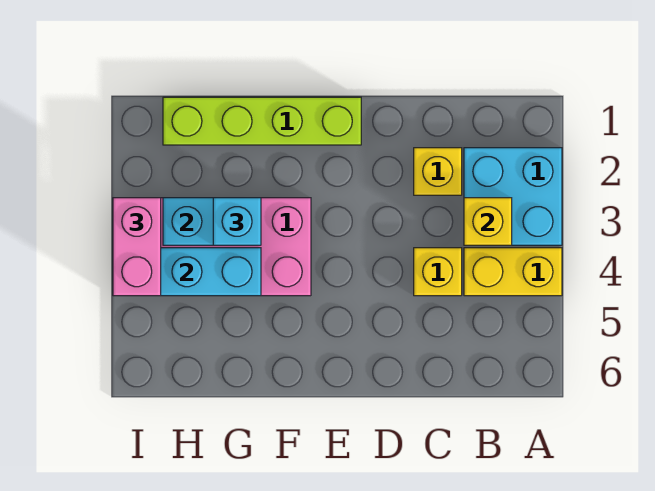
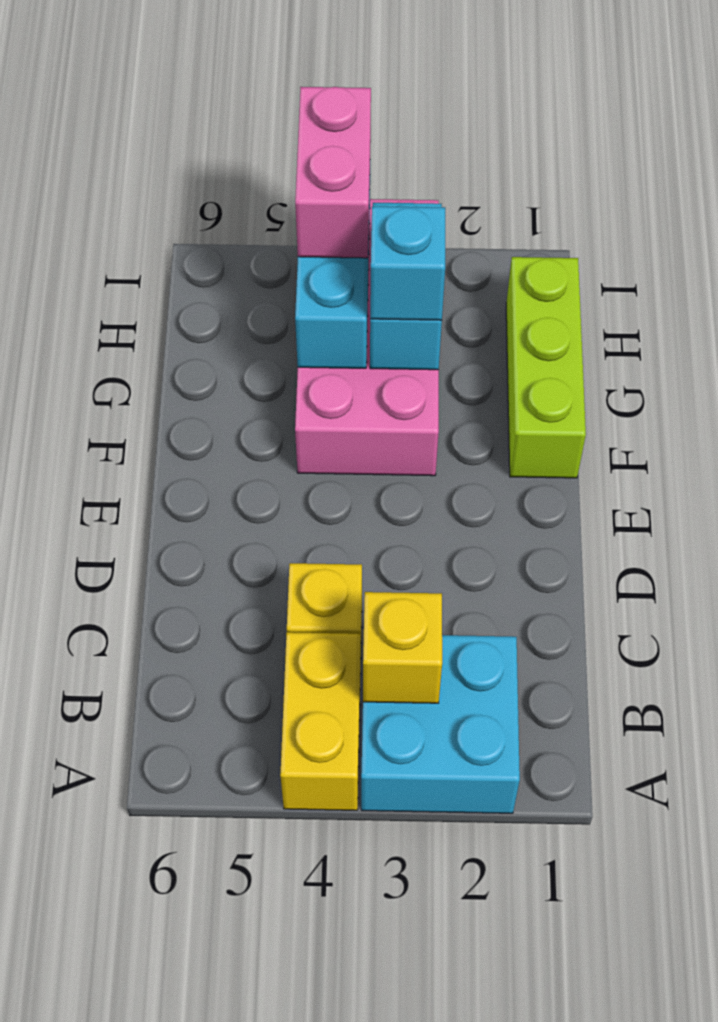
yellow 1x1 brick [414,148,462,195] -> none
lime 1x4 brick [163,97,361,145] -> lime 1x3 brick [506,257,586,478]
pink 1x2 brick [113,198,161,296] -> pink 1x2 brick turned to [295,87,371,258]

